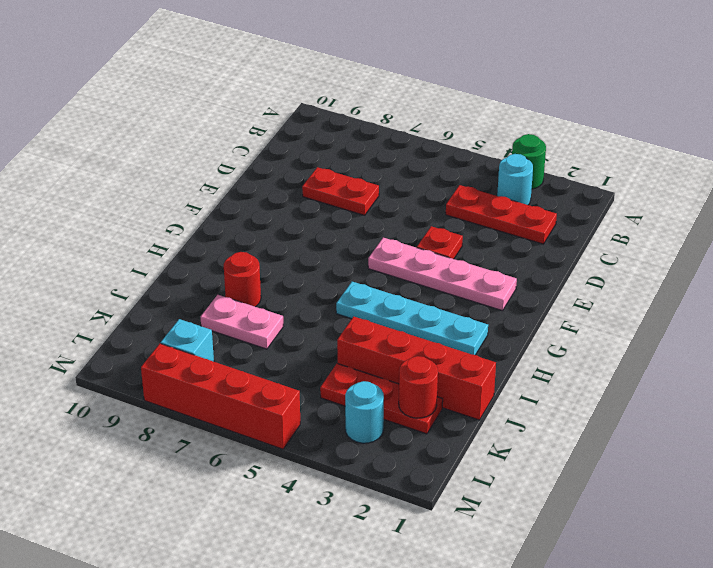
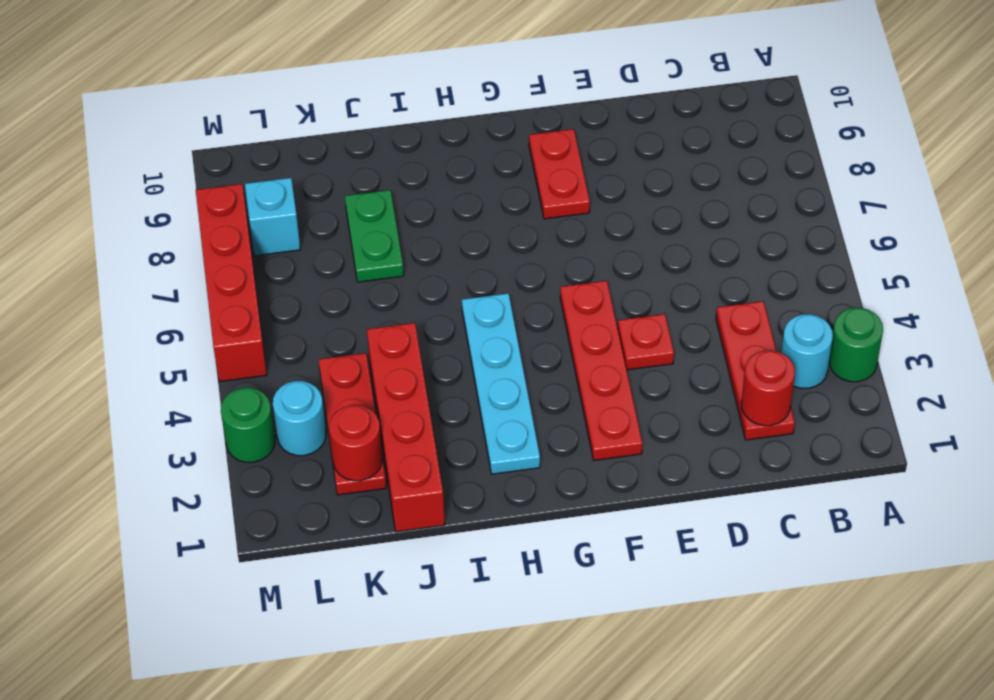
red 1x2 plate [302,167,379,215] -> red 1x2 plate moved to [529,129,590,219]
pink 1x4 plate [368,238,517,311] -> red 1x4 plate [560,281,642,460]
red 1x1 round brick [224,252,261,307] -> red 1x1 round brick moved to [741,350,795,426]
pink 1x2 plate [201,295,284,349] -> green 1x2 plate [345,190,404,282]
none -> green 1x1 round brick [221,388,275,462]

